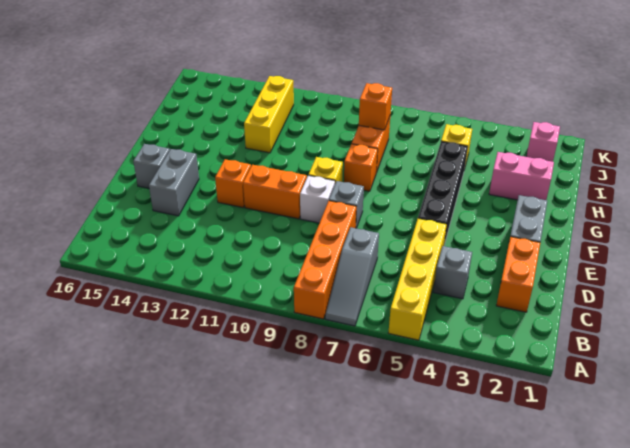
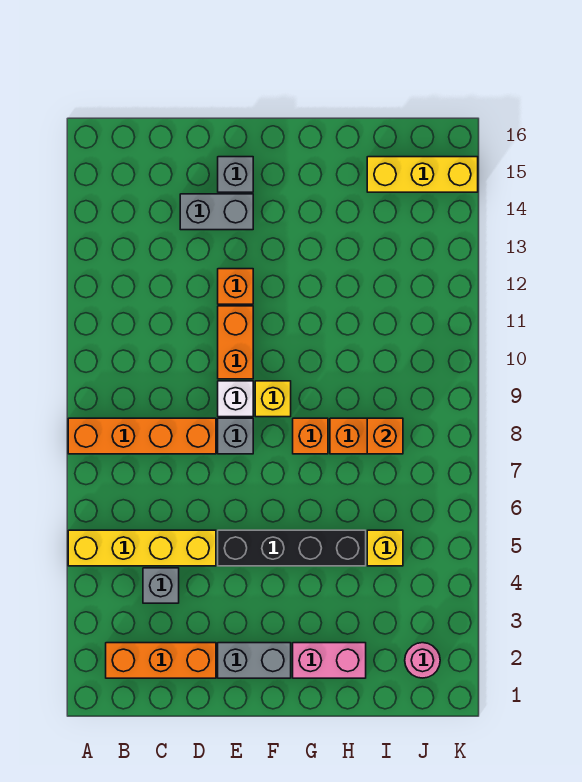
grey 1x3 slope [325,227,379,326] -> none
orange 1x2 brick [496,237,540,312] -> orange 1x3 brick [106,643,216,678]
pink 1x2 brick [489,152,554,200] -> pink 1x2 brick turned to [293,643,366,678]
yellow 1x3 brick [244,76,294,153] -> yellow 1x3 brick moved to [367,157,478,192]
pink 1x1 brick [526,122,560,162] -> pink 1x1 round brick [405,643,440,678]

